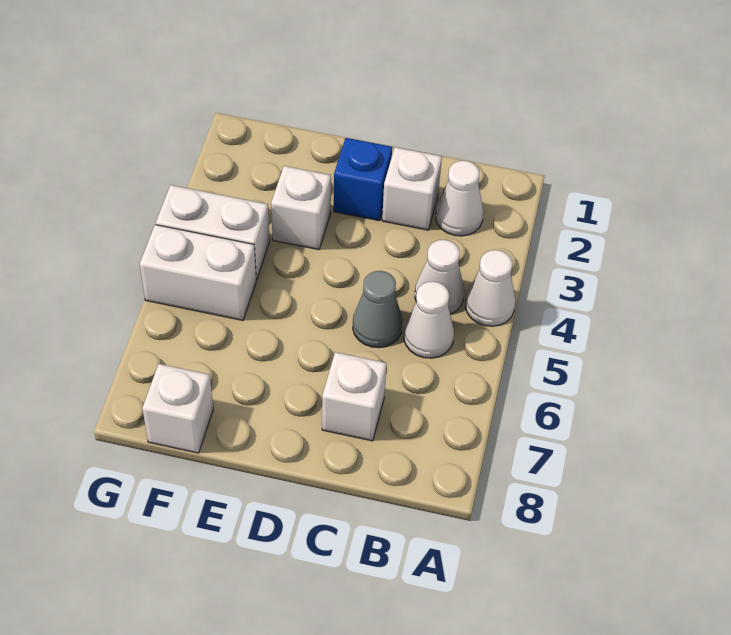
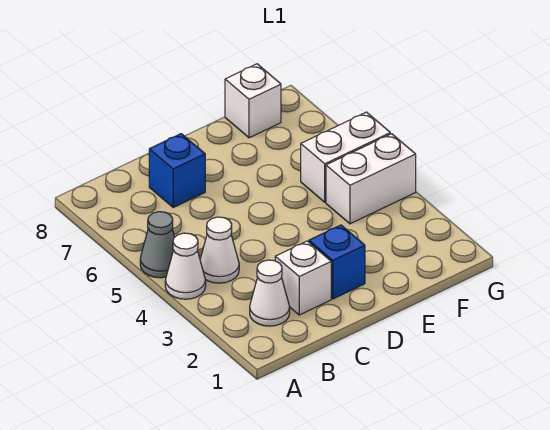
white 1x1 cone [404,281,454,358] -> none
grey 1x1 cone [353,271,403,348] -> grey 1x1 cone moved to [140,212,174,278]
white 1x1 brick [322,352,386,441] -> blue 1x1 brick [149,134,205,207]
white 1x1 brick [271,166,331,250] -> none

